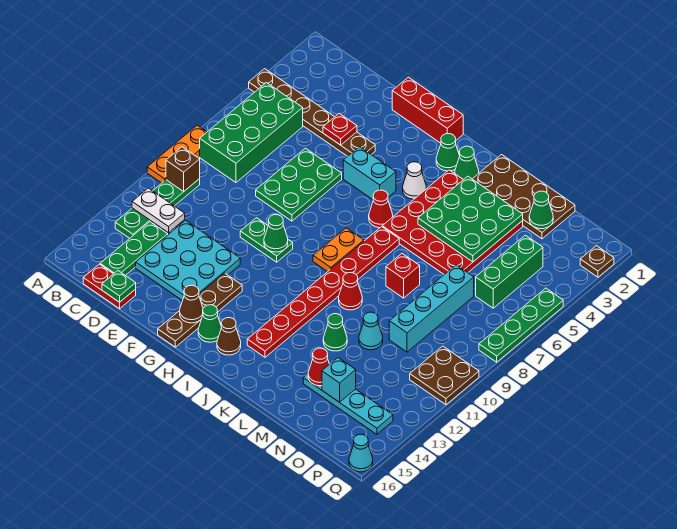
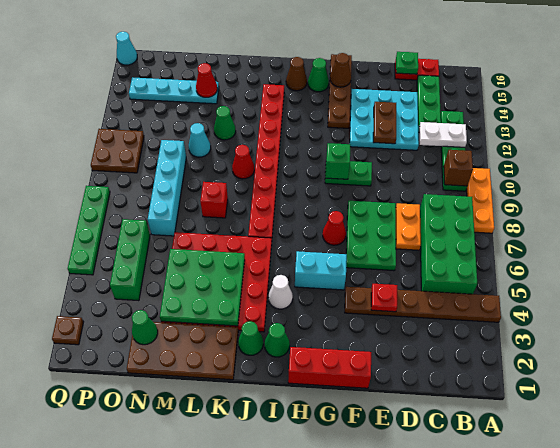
none -> brown 1x2 plate [373,102,396,144]
green 1x1 cone [264,215,288,252] -> green 1x1 brick [325,143,350,179]
red 1x1 cone [369,190,393,228] -> red 1x1 cone moved to [323,211,346,245]
orange 1x2 plate [313,228,364,272] -> orange 1x2 plate moved to [396,203,421,250]
cyan 1x1 brick [322,358,356,402] -> none

